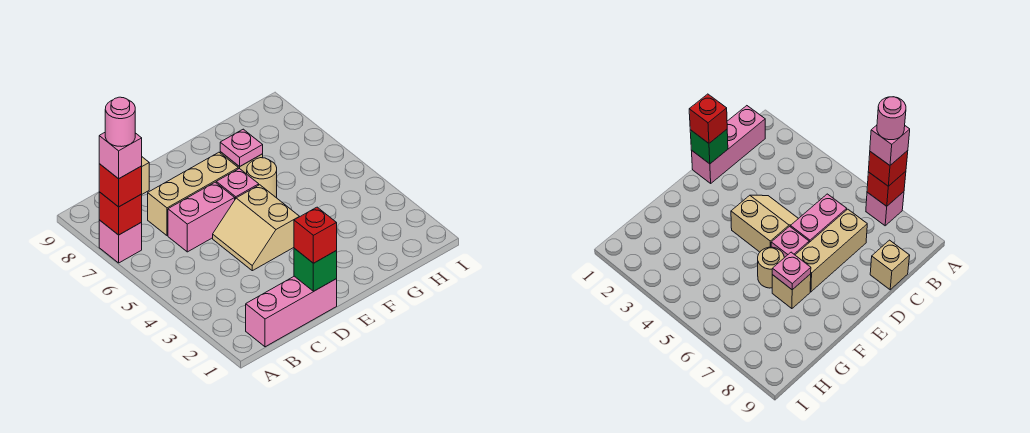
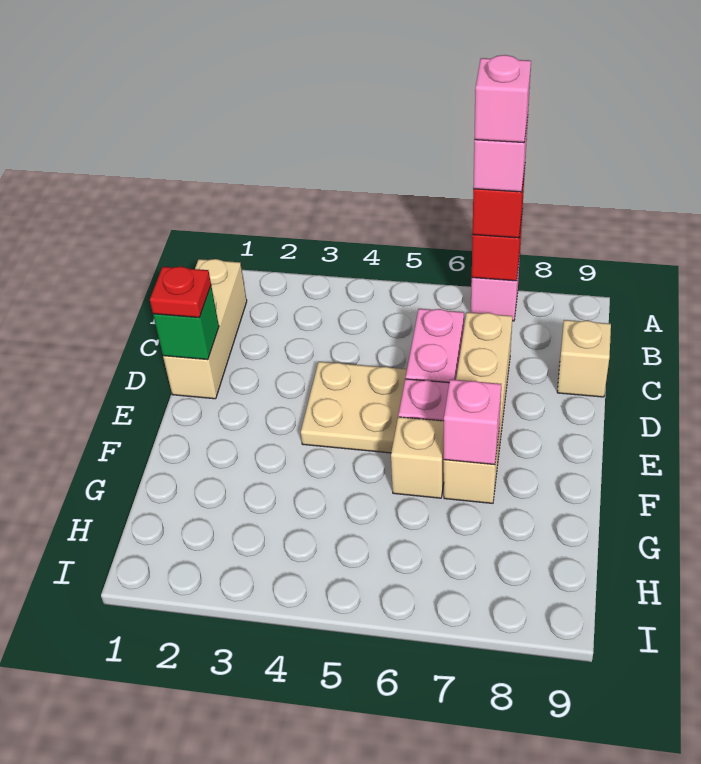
pink 1x1 round brick [105,97,135,147] -> pink 1x1 brick [474,55,531,143]
pink 1x3 brick [246,276,337,347] -> tan 1x3 brick [163,259,247,399]
red 1x1 brick [294,207,337,263] -> red 1x1 plate [150,267,211,318]
tan 2x2 slope [213,185,300,271] -> tan 2x2 plate [301,362,407,453]
tan 1x1 round brick [247,158,277,198] -> tan 1x1 brick [391,417,444,498]
pink 1x1 plate [220,129,263,167] -> pink 1x1 brick [444,379,501,465]

